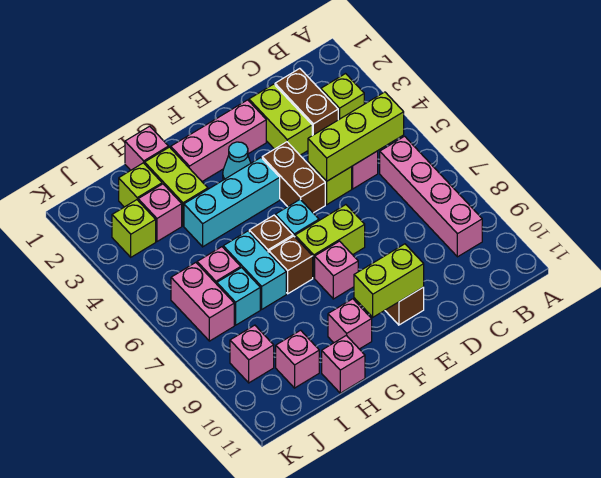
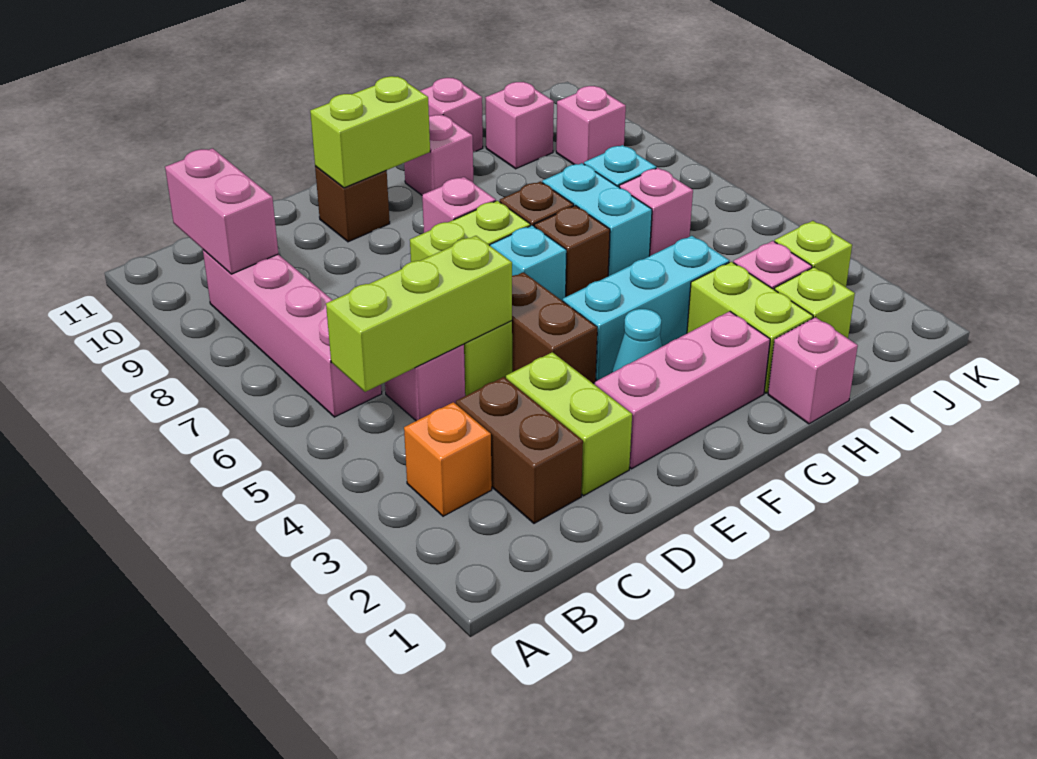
lime 1x1 brick [321,74,364,120] -> orange 1x1 brick [404,402,492,516]
pink 1x2 brick [171,263,234,341] -> pink 1x2 brick moved to [165,148,278,274]

